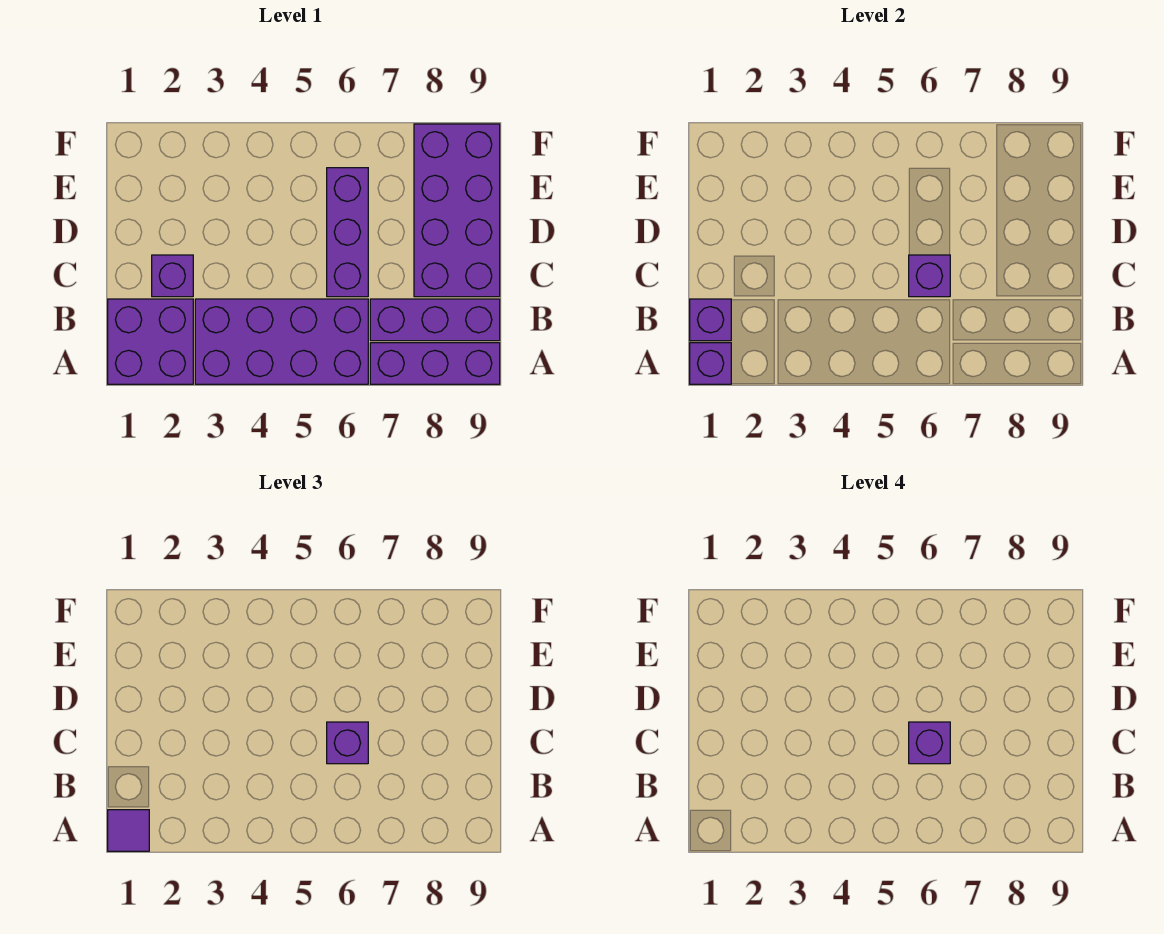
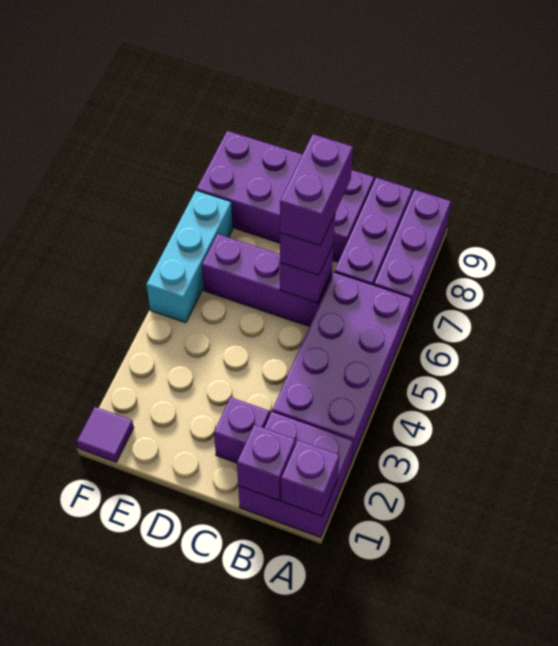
purple 1x1 tile [108,810,149,851] -> purple 1x1 tile moved to [77,407,134,462]
purple 1x1 brick [909,722,950,764] -> purple 1x2 brick [280,134,353,245]
none -> cyan 1x3 brick [146,190,233,323]

